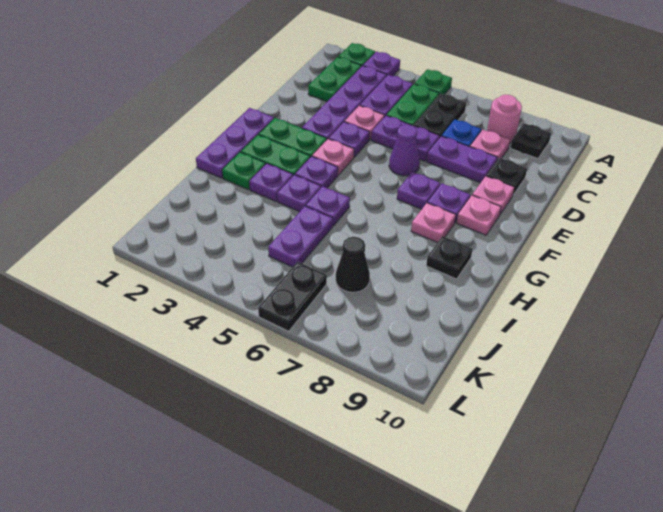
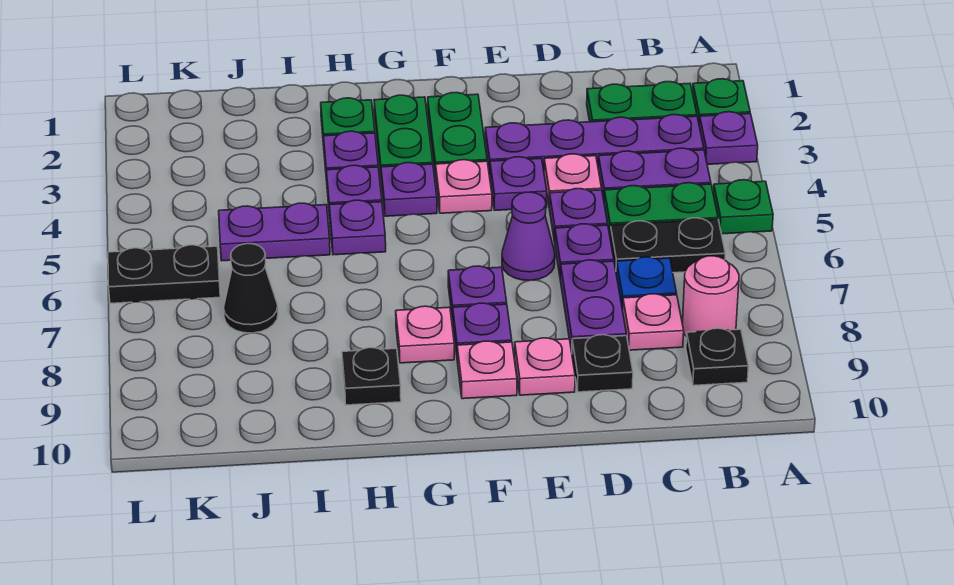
purple 1x3 plate [196,108,274,178] -> none

